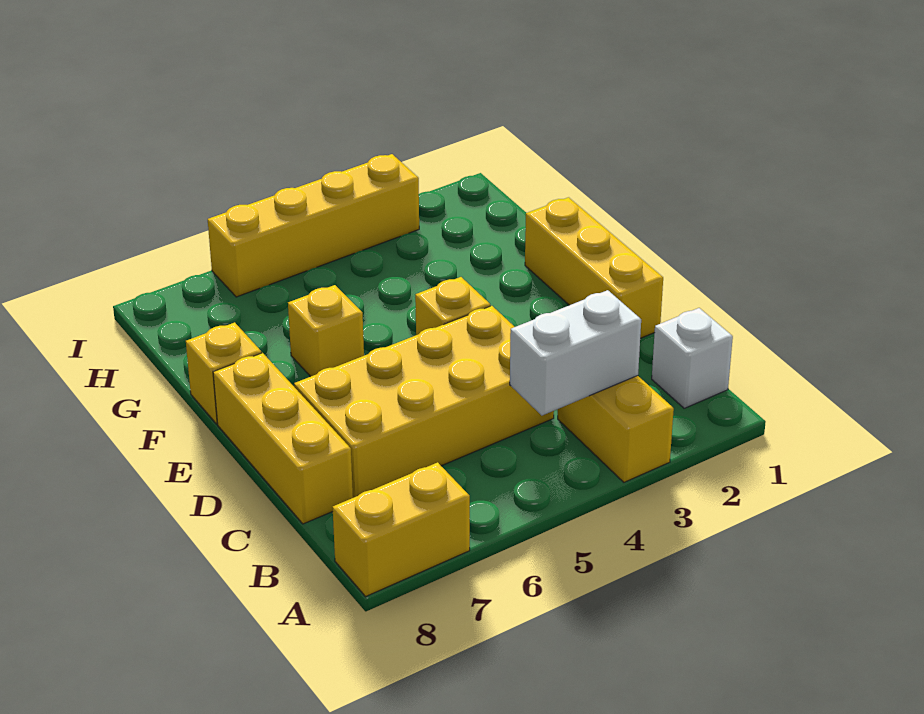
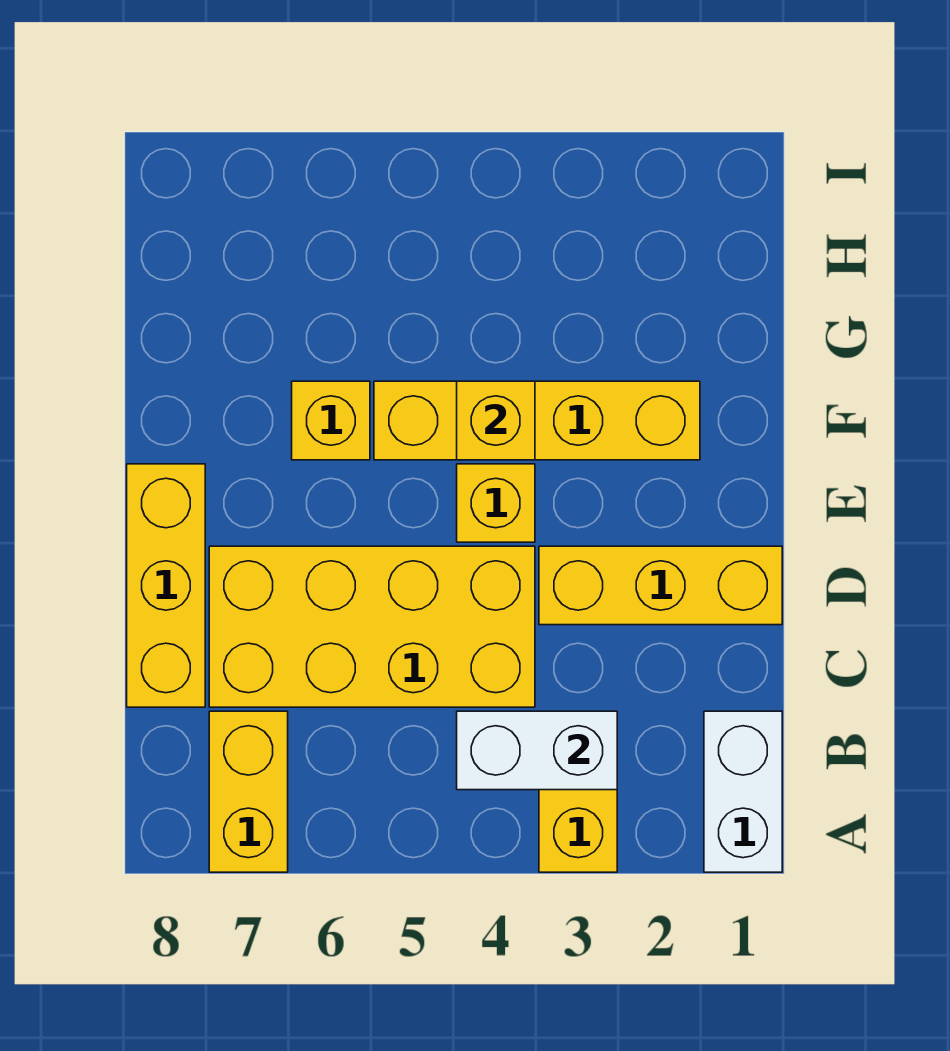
yellow 1x2 brick [333,462,470,596] -> yellow 1x2 brick turned to [209,711,288,872]
white 1x1 brick [652,308,733,408] -> white 1x2 brick [704,711,782,872]
yellow 1x3 brick [525,197,663,338] -> yellow 1x3 brick turned to [539,546,782,625]
yellow 1x1 brick [186,322,261,424] -> yellow 1x1 brick moved to [457,381,535,460]
yellow 1x4 brick [208,154,419,297] -> yellow 1x4 brick moved to [374,381,700,460]

